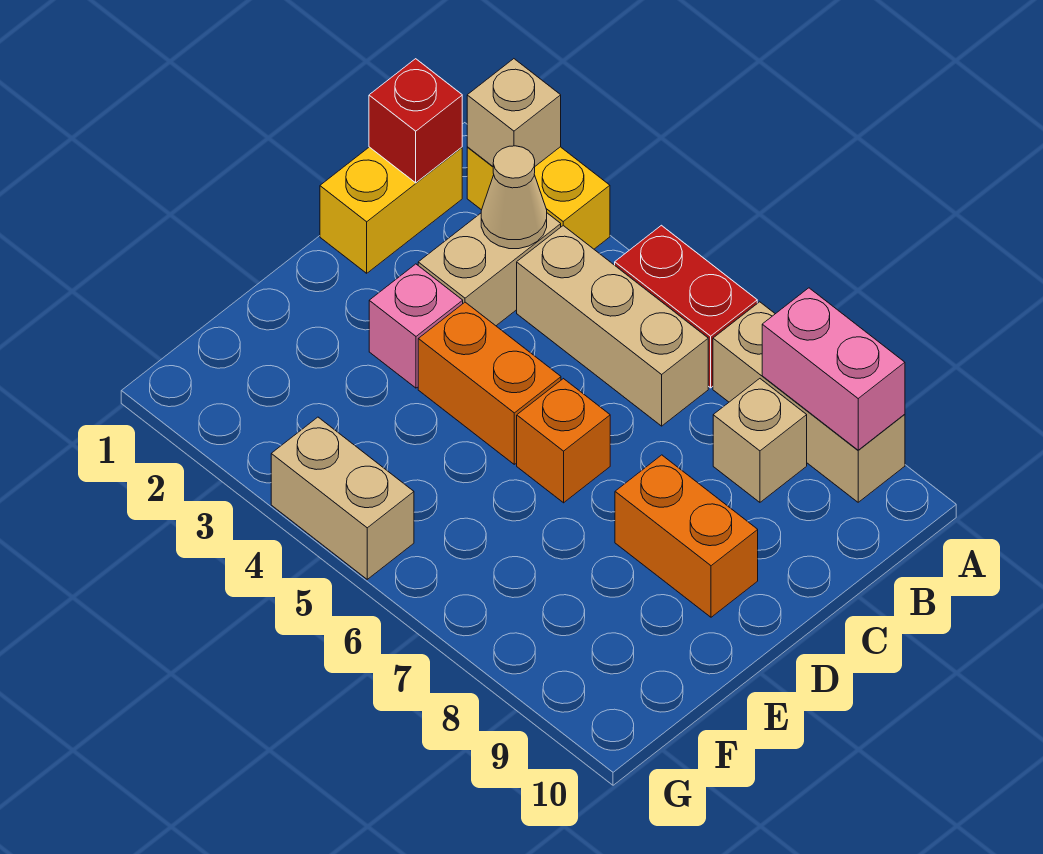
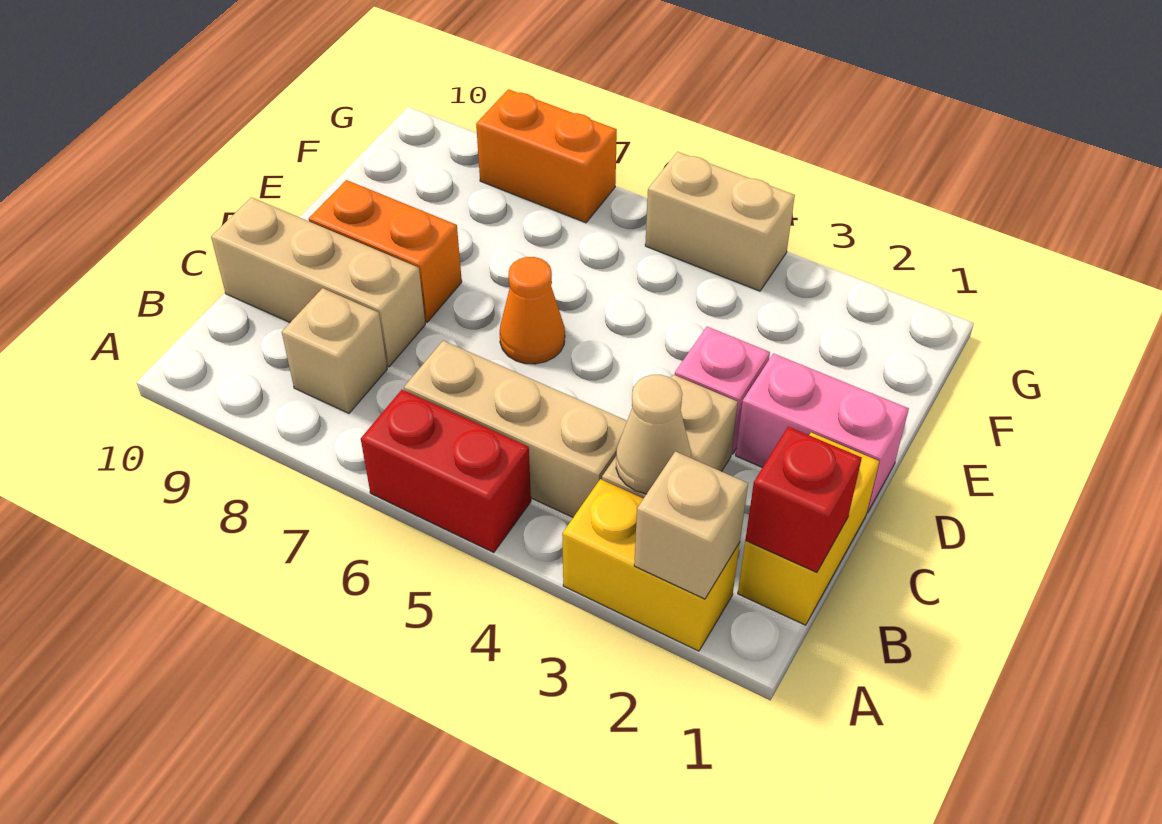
tan 1x3 brick [713,302,905,502] -> tan 1x3 brick moved to [211,197,425,367]
pink 1x2 brick [762,288,905,450] -> pink 1x2 brick moved to [736,354,909,513]
orange 1x2 brick [418,302,561,464] -> orange 1x2 brick moved to [476,89,617,223]
orange 1x1 brick [517,379,610,503] -> orange 1x1 cone [500,257,565,364]

